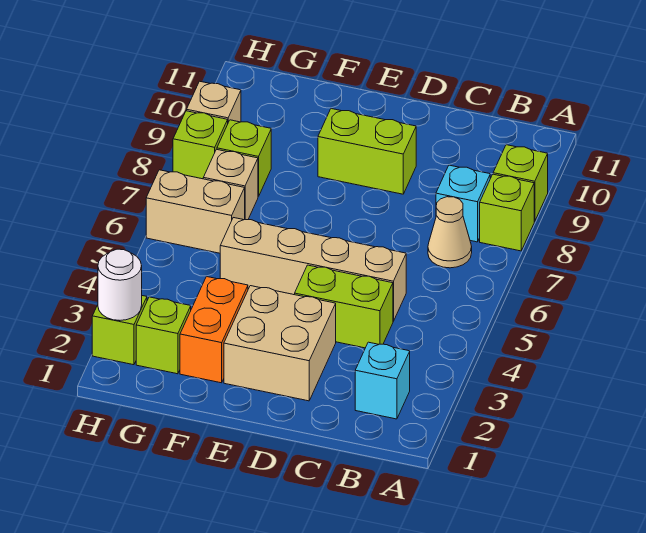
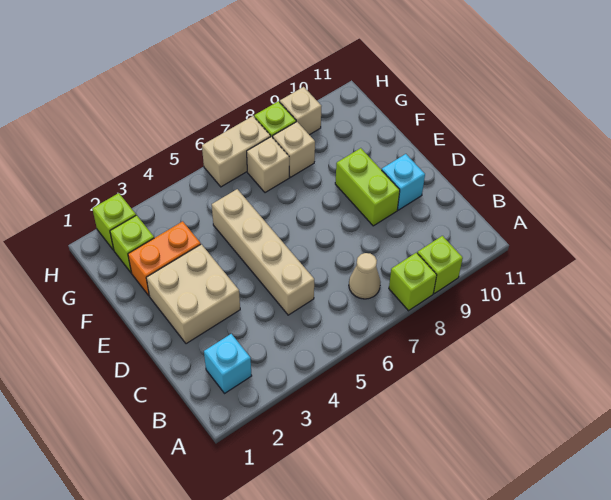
cyan 1x1 brick [436,165,490,242] -> cyan 1x1 brick moved to [382,154,425,210]
lime 1x2 brick [295,265,393,348] -> none
tan 1x2 brick [146,170,245,253] -> tan 1x2 brick turned to [202,116,271,187]
lime 1x1 brick [217,120,271,197] -> tan 1x1 brick [273,122,315,177]
white 1x1 round brick [98,249,142,320] -> none

